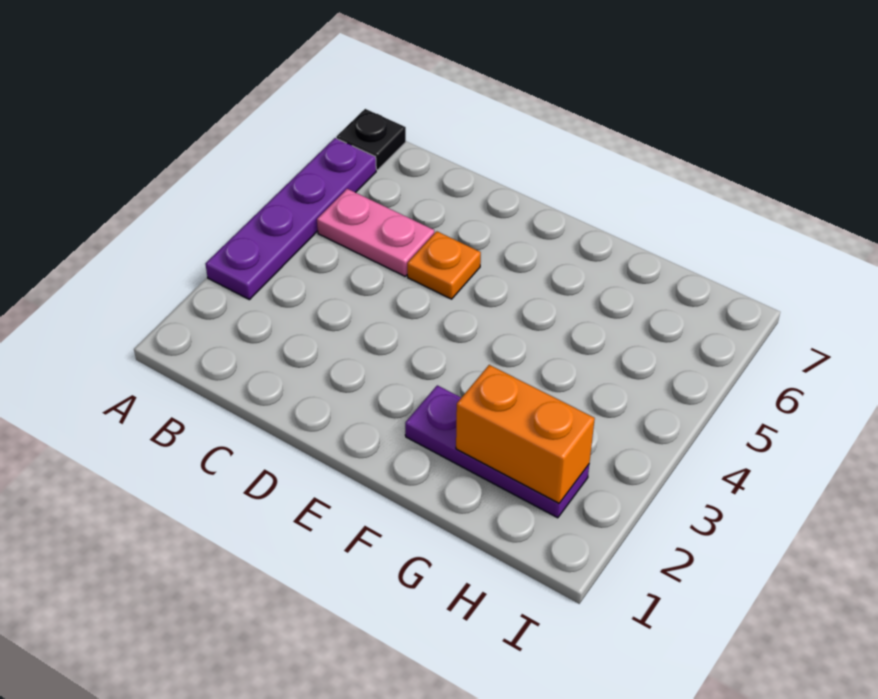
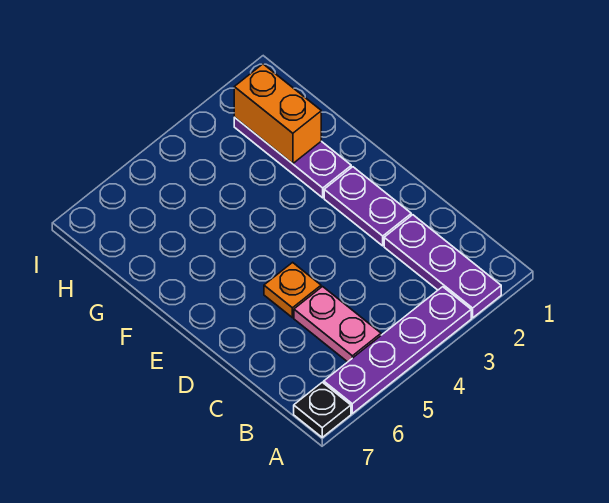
none -> purple 1x3 plate [384,215,501,318]
none -> purple 1x2 plate [324,167,411,246]

